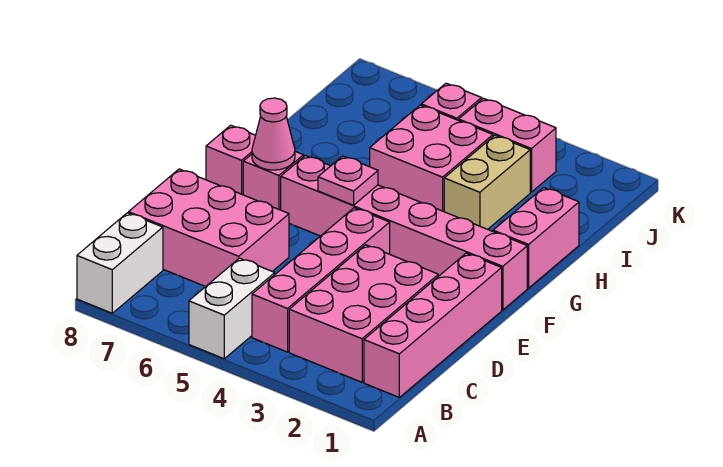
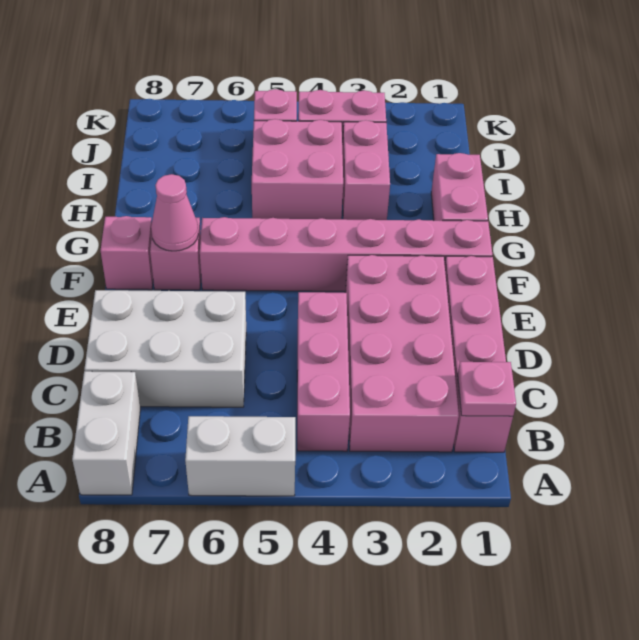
white 1x2 brick [189,258,275,359] -> white 1x2 brick turned to [185,416,295,496]
pink 2x3 brick [289,245,438,382] -> pink 2x4 brick [345,255,459,452]
pink 1x4 brick [252,208,390,352] -> pink 1x3 brick [297,292,350,451]
pink 2x3 brick [129,169,289,287] -> white 2x3 brick [85,290,246,407]
pink 1x1 plate [318,156,378,205] -> pink 1x1 plate moved to [458,362,516,416]
tan 1x2 brick [444,136,530,229] -> pink 1x2 brick [342,120,390,220]

